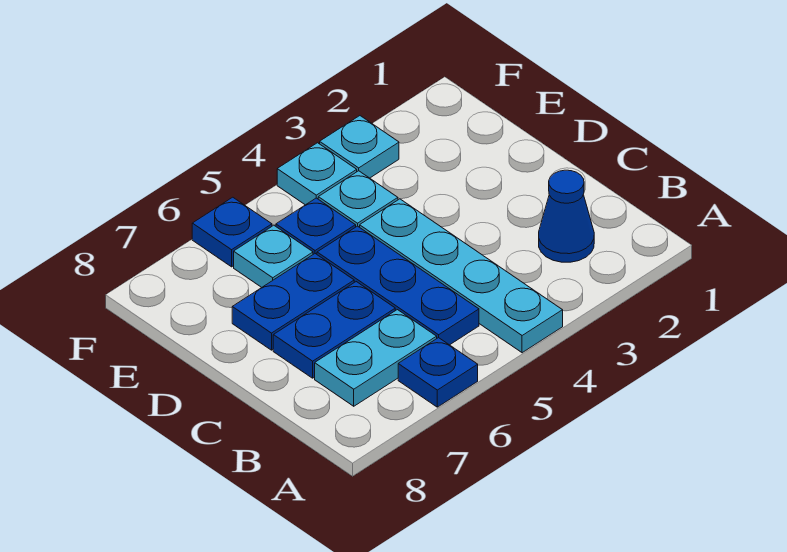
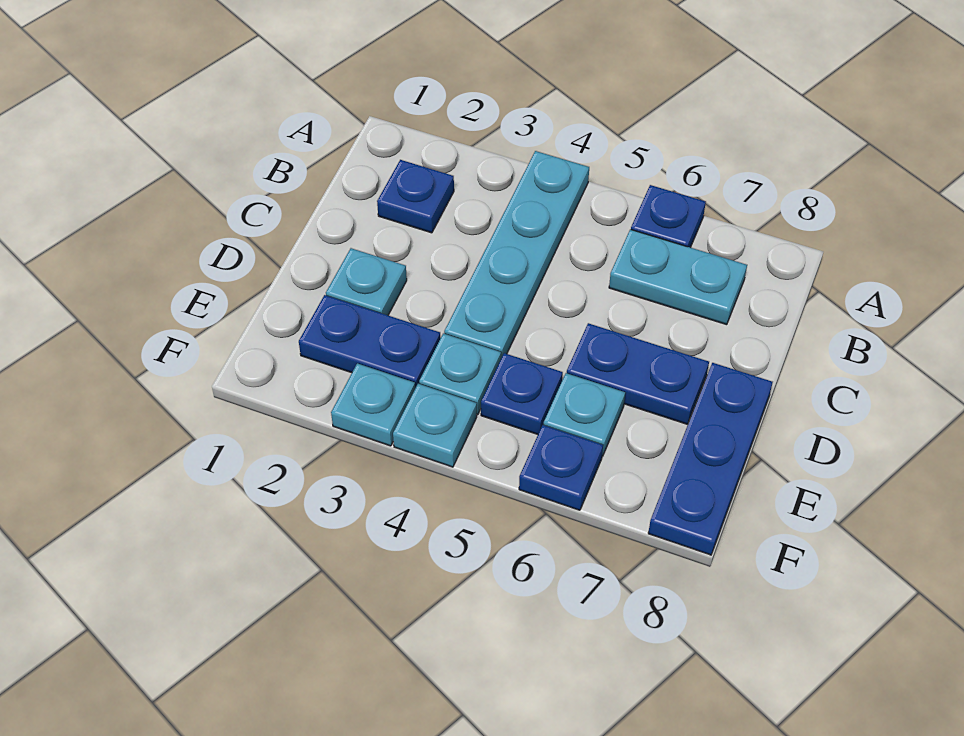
blue 1x1 cone [539,170,594,262] -> blue 1x1 plate [377,160,454,233]
blue 1x3 plate [317,226,479,345] -> blue 1x3 plate moved to [648,363,773,555]
blue 1x2 plate [273,282,395,378] -> blue 1x2 plate moved to [299,295,441,388]
none -> cyan 1x1 plate [326,248,407,315]

